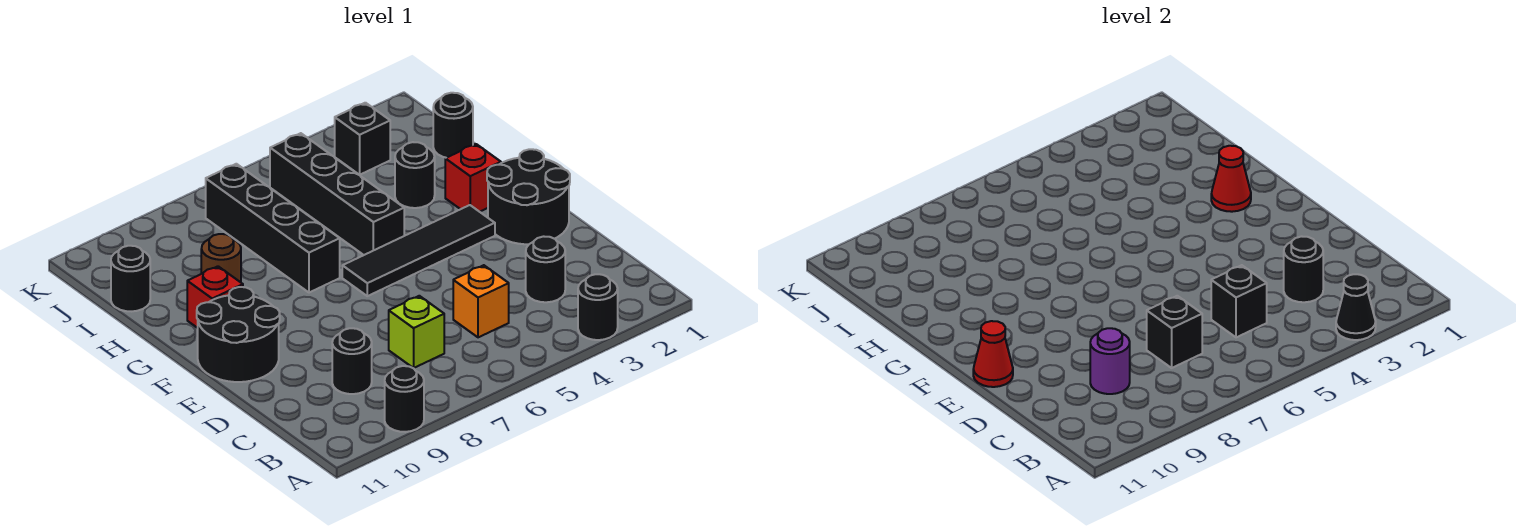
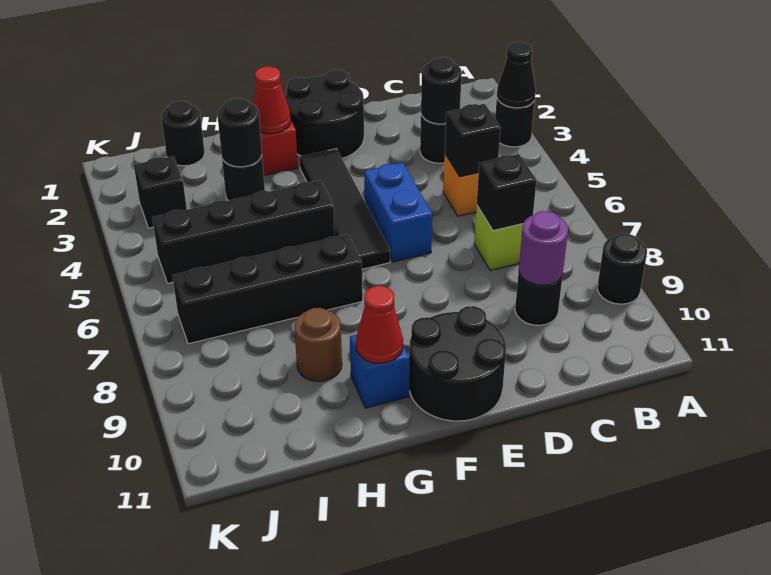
none -> blue 1x2 brick [364,162,432,262]
red 1x1 cone [973,321,1013,387] -> red 1x1 cone moved to [356,286,403,363]
red 1x1 brick [187,266,243,328] -> blue 1x1 brick [350,335,410,408]
black 1x1 round brick [111,246,150,311] -> black 1x1 round brick moved to [217,98,262,167]

